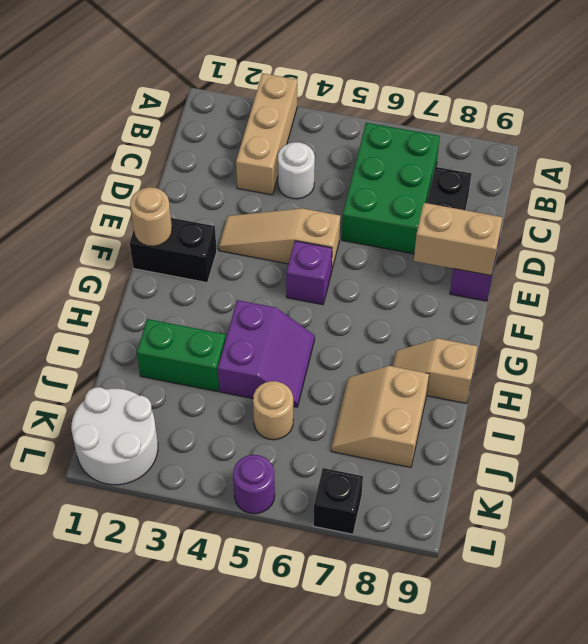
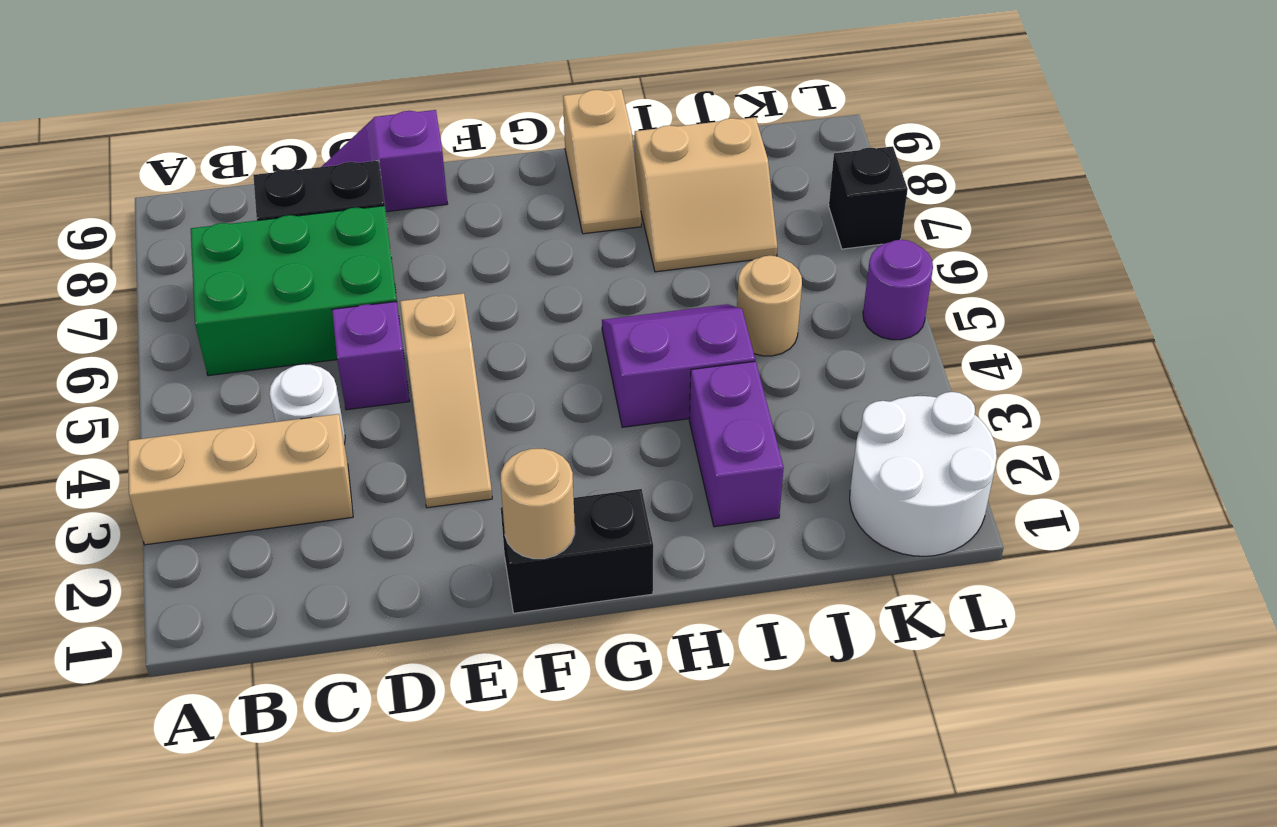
tan 1x2 brick [414,203,503,276] -> none
black 1x2 brick [130,218,217,282] -> black 1x2 brick turned to [501,489,653,613]
purple 1x1 brick [286,241,332,305] -> purple 1x1 brick moved to [332,301,409,410]
green 1x2 brick [137,319,226,391] -> purple 1x2 brick [689,361,784,527]

